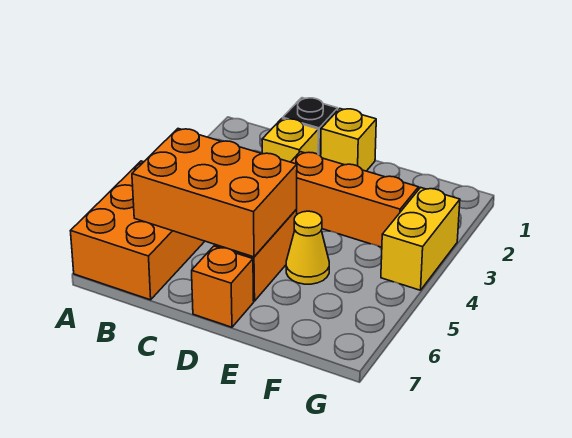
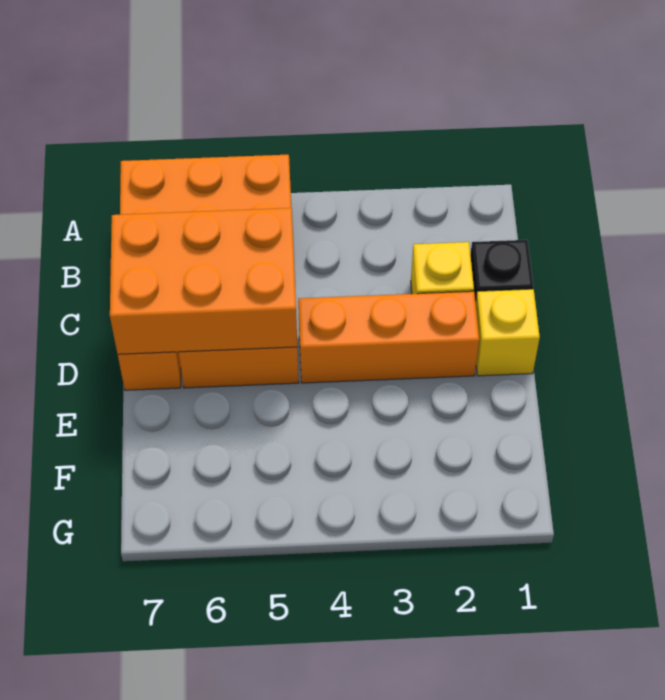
orange 2x3 brick [132,129,297,257] -> orange 2x3 brick turned to [110,208,297,354]
orange 1x3 brick [291,152,419,247] -> orange 1x3 brick turned to [298,291,479,383]
yellow 1x1 cone [286,211,329,284] -> none
yellow 1x2 brick [381,188,460,290] -> none

